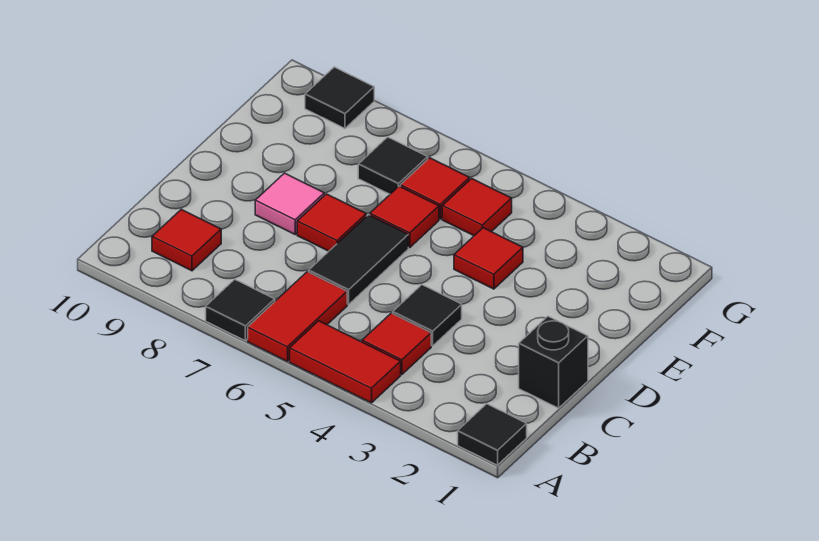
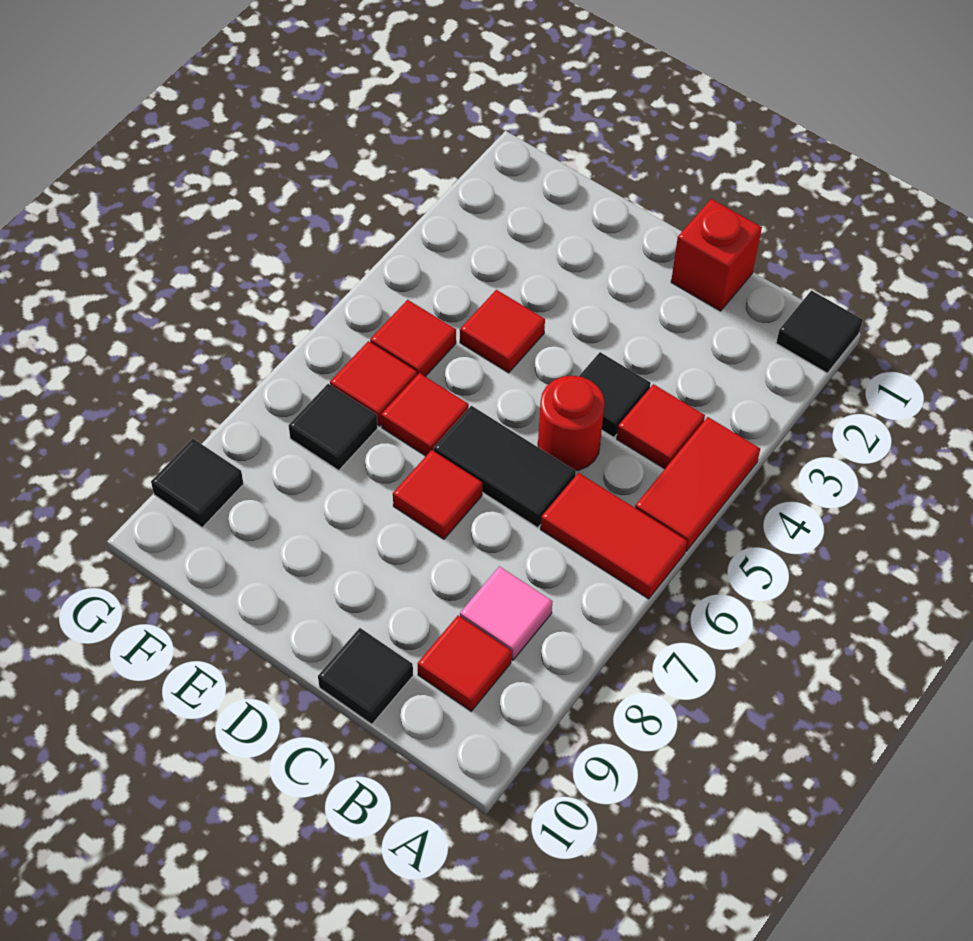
black 1x1 tile [206,279,275,341] -> black 1x1 tile moved to [318,628,413,724]
black 1x1 brick [519,316,588,408] -> red 1x1 brick [671,199,762,311]
none -> red 1x1 round brick [538,376,605,471]
pink 1x1 tile [255,173,324,234] -> pink 1x1 tile moved to [460,566,553,660]

